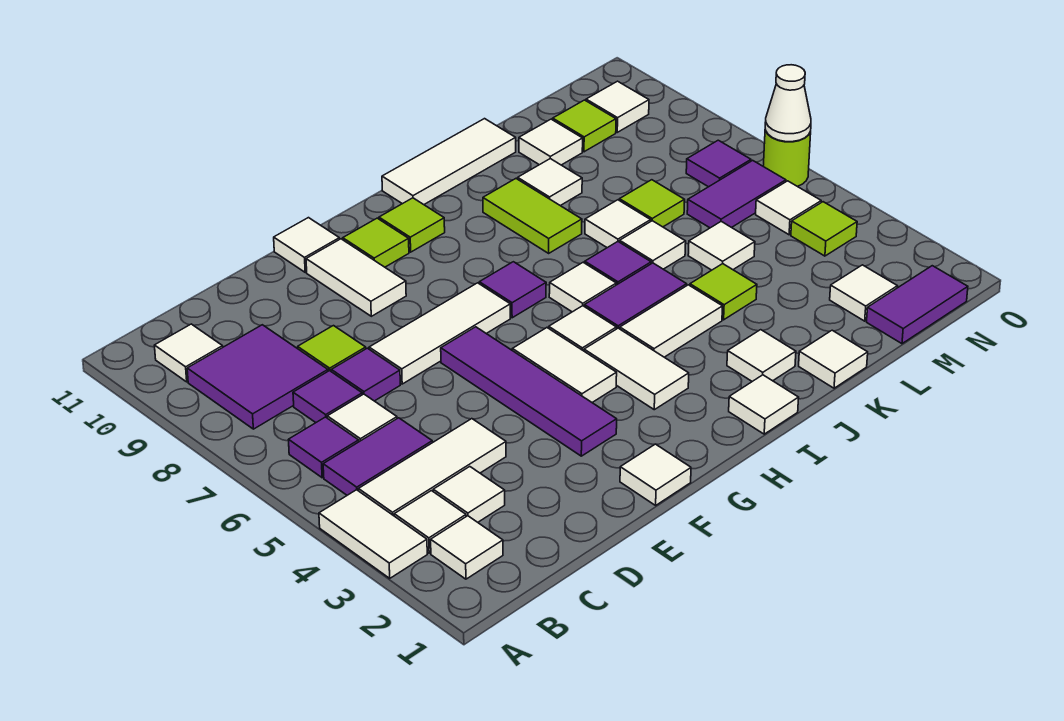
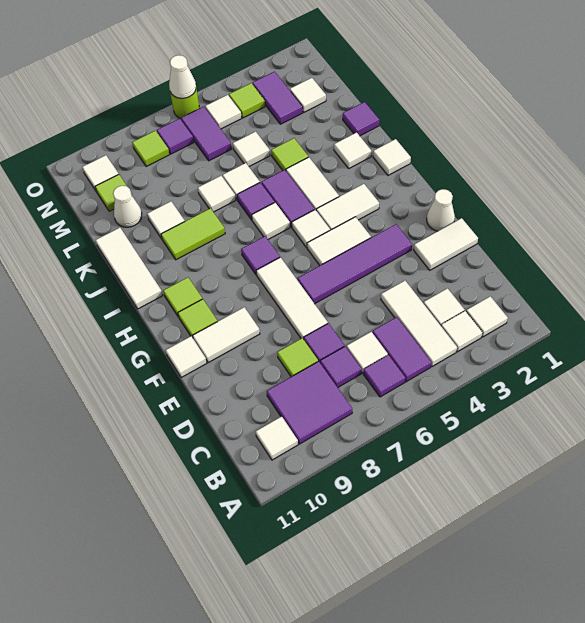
white 1x2 tile [319,490,427,578] -> white 1x2 tile moved to [414,218,478,270]
white 1x1 tile [620,444,691,505] -> white 1x1 cone [427,189,455,231]
white 1x1 tile [799,330,868,388] -> purple 1x1 tile [343,102,379,136]
lime 1x1 tile [619,180,685,227] -> lime 1x1 tile moved to [132,131,169,167]
white 1x1 tile [519,119,583,165] -> white 1x1 cone [113,186,142,227]
purple 1x2 tile [867,266,968,344] -> purple 1x2 tile moved to [253,72,303,124]

